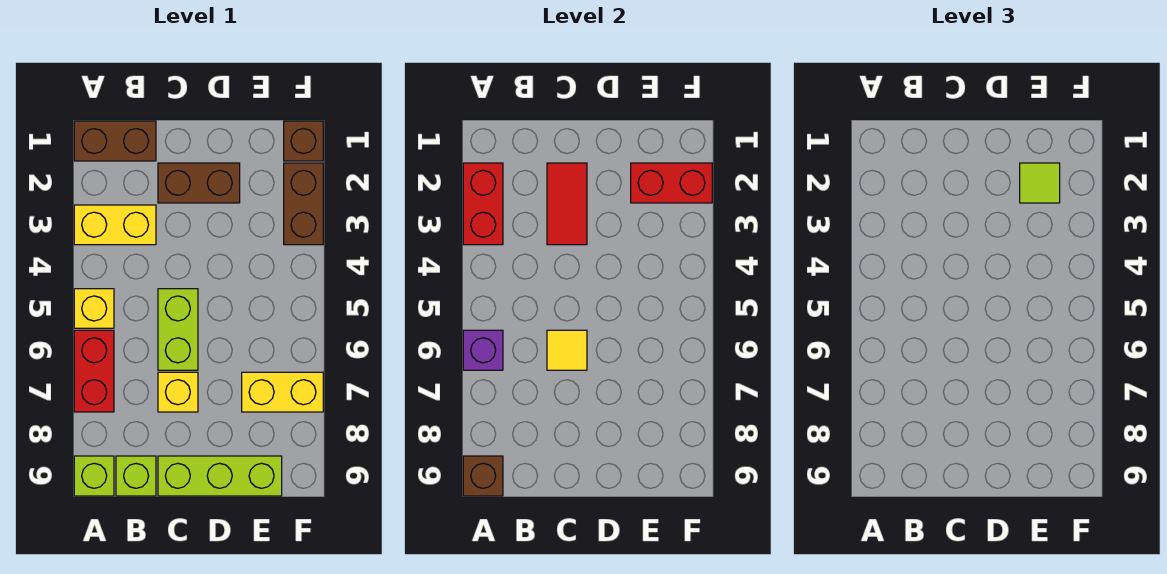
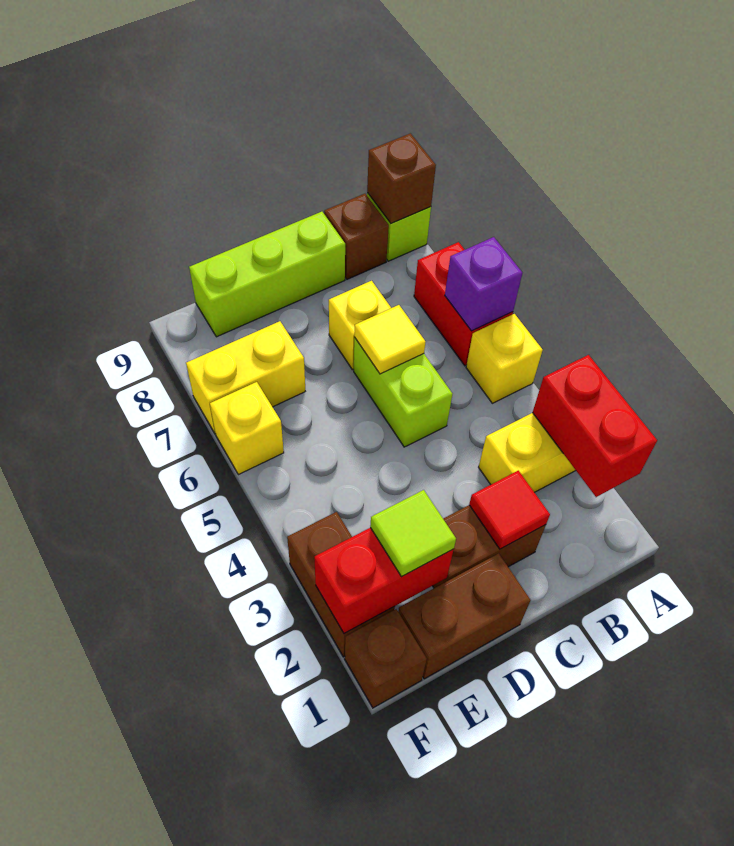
brown 1x2 brick [74,121,156,161] -> brown 1x2 brick moved to [398,553,530,679]
lime 1x1 brick [116,456,156,496] -> brown 1x1 brick [324,194,389,279]
red 1x2 tile [547,163,587,245] -> red 1x1 tile [469,471,550,549]
none -> yellow 1x1 brick [210,382,284,475]

